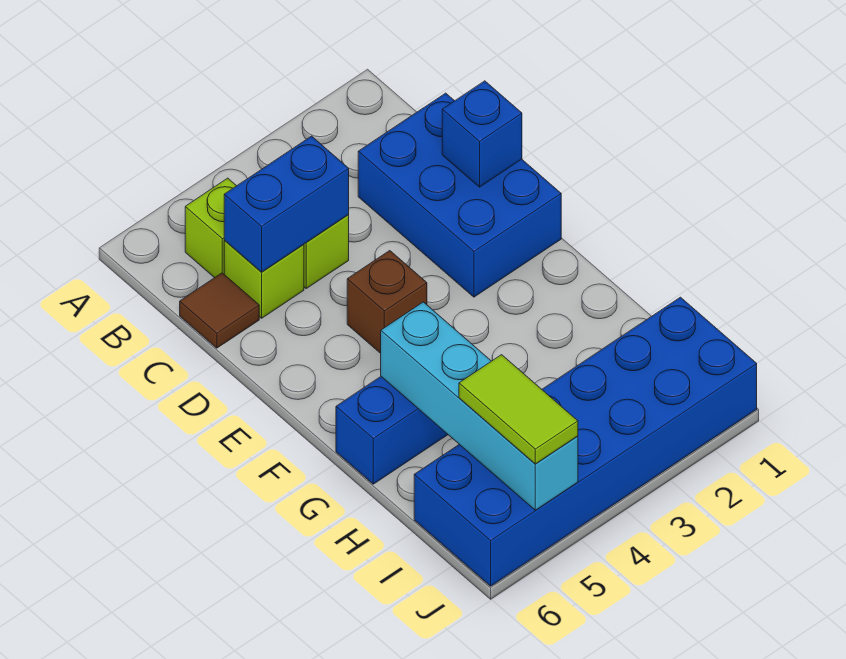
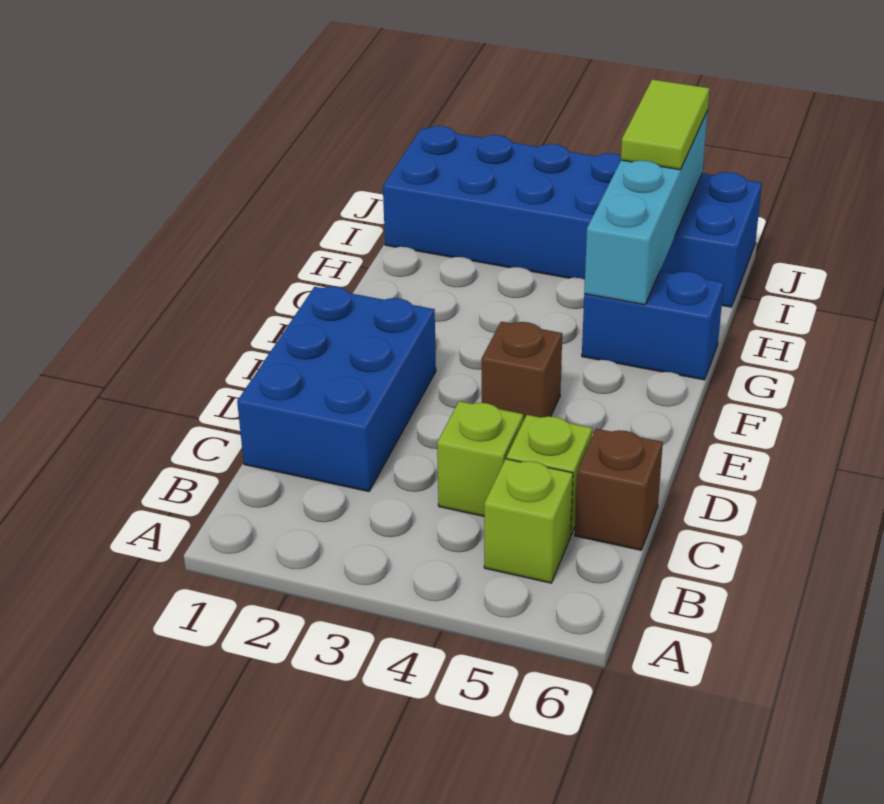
blue 1x2 brick [224,136,349,272] -> none
brown 1x1 tile [180,273,259,348] -> brown 1x1 brick [575,429,663,550]
blue 1x1 brick [442,81,522,187] -> none

